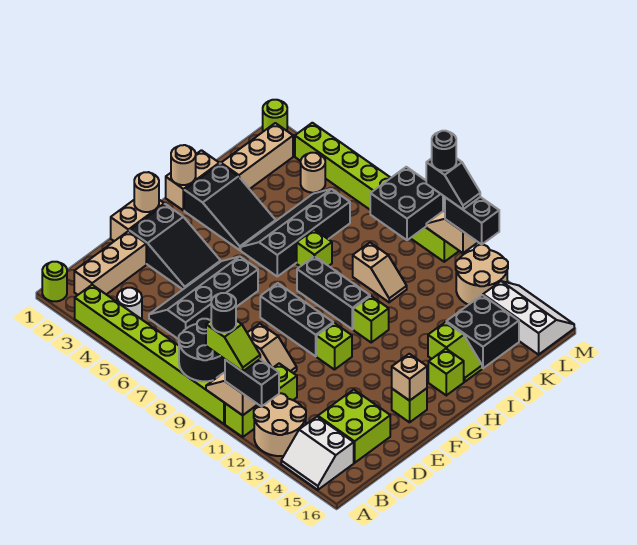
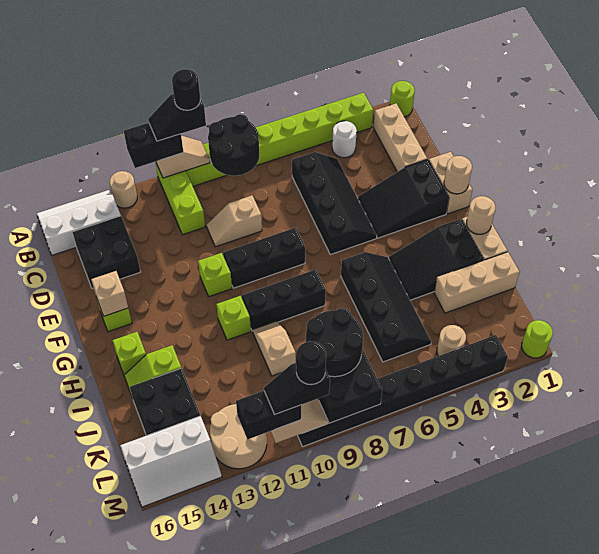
lime 1x2 slope [206,320,260,372] -> black 1x2 slope [148,94,206,141]
tan 2x2 round brick [254,393,306,456] -> tan 1x1 round brick [110,171,137,208]
white 2x2 slope [281,417,354,490] -> white 2x3 slope [37,190,121,255]
lime 2x2 brick [318,390,390,463] -> black 2x2 brick [72,216,140,289]
lime 1x1 brick [297,230,332,266] -> none
tan 1x3 brick [221,123,293,189] -> tan 1x3 brick turned to [434,252,519,313]
tan 1x2 slope [353,243,407,302] -> tan 1x2 slope turned to [252,321,296,376]
none -> black 2x2 round brick [306,308,363,377]
lime 1x8 brick [295,123,459,262] -> black 1x8 brick [298,335,508,447]

